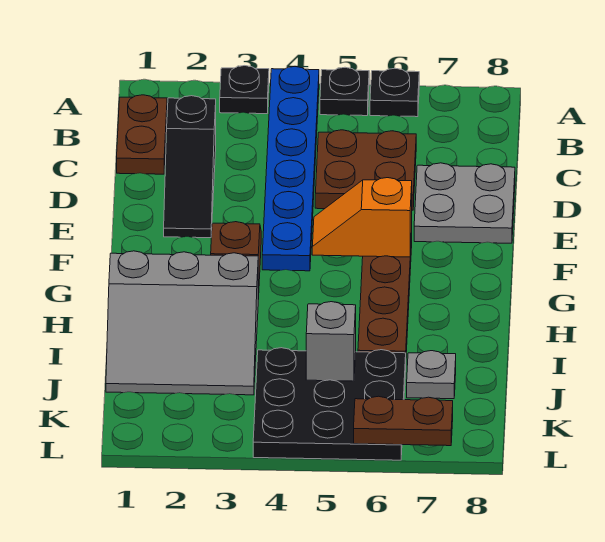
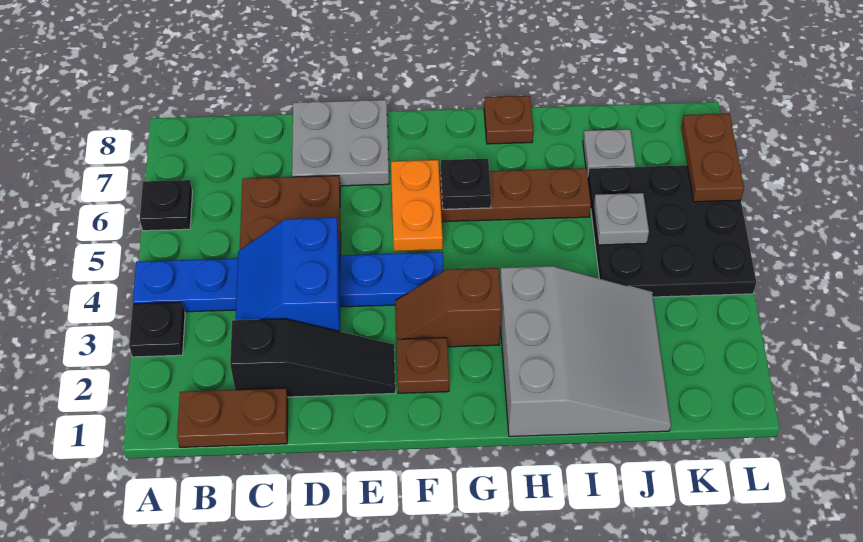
black 1x1 plate [320,67,369,116] -> black 1x1 plate moved to [441,158,491,209]
none -> blue 2x2 slope [236,217,340,331]
none -> brown 1x1 plate [396,338,449,393]
orange 1x2 slope [312,178,412,257] -> orange 1x2 plate [391,160,443,251]
none -> brown 1x1 plate [484,96,533,144]
grey 1x1 brick [306,302,356,381] -> grey 1x1 plate [594,193,649,245]

